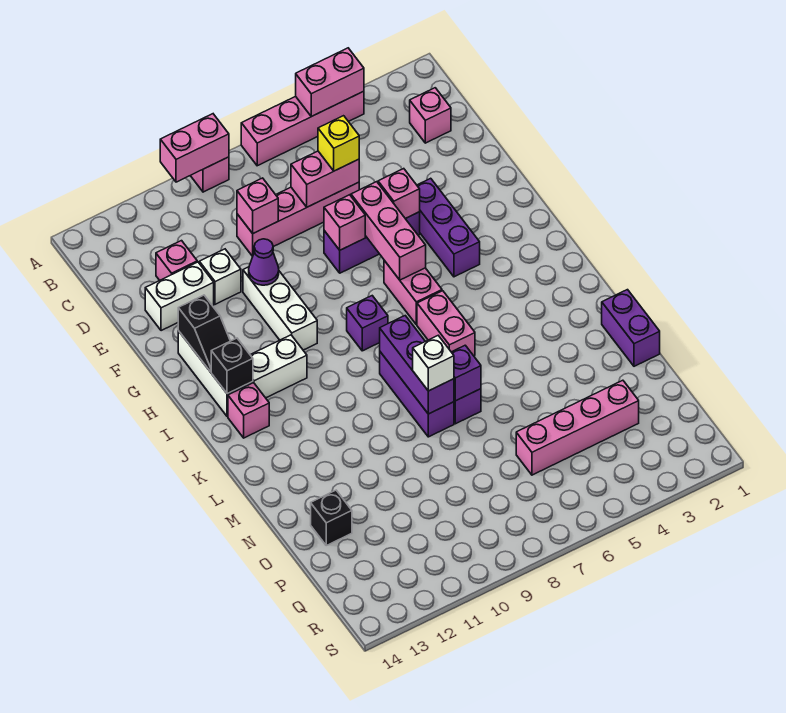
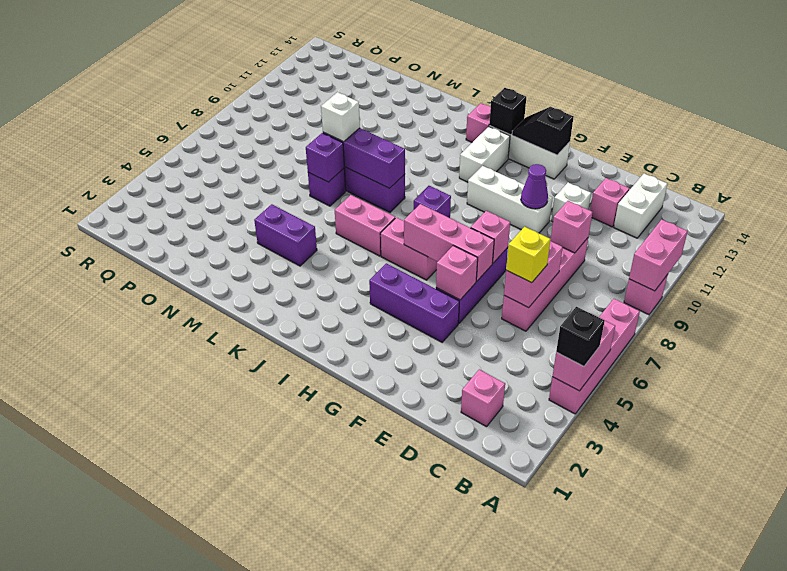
white 1x2 brick [145,262,214,331] -> white 1x2 brick moved to [614,174,667,238]
purple 1x2 brick [602,290,660,366] -> purple 1x2 brick moved to [254,204,317,266]
black 1x1 brick [311,490,352,545] -> black 1x1 brick moved to [556,307,605,366]
pink 1x4 brick [516,380,639,475] -> none

